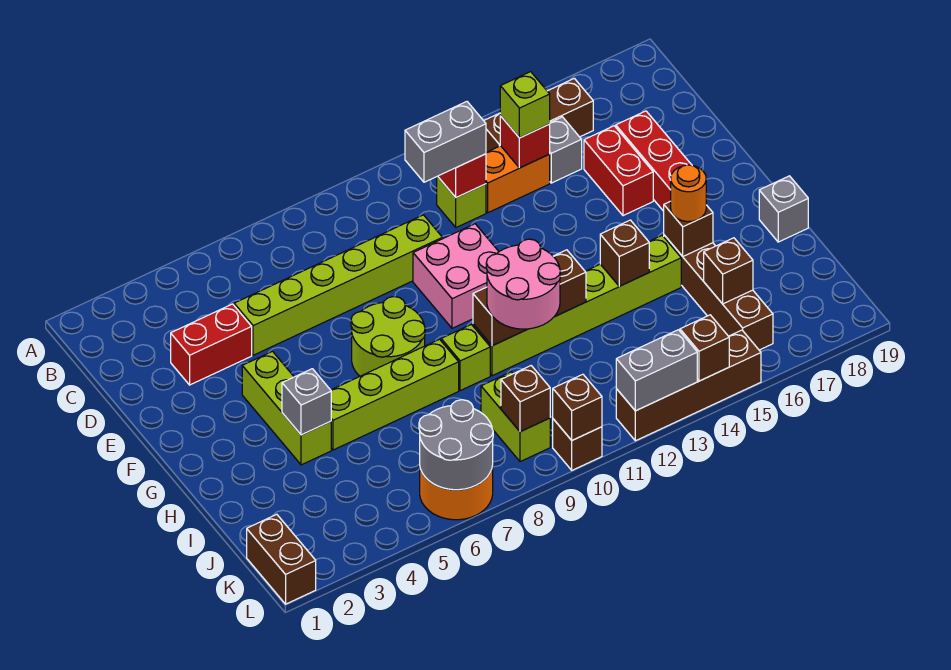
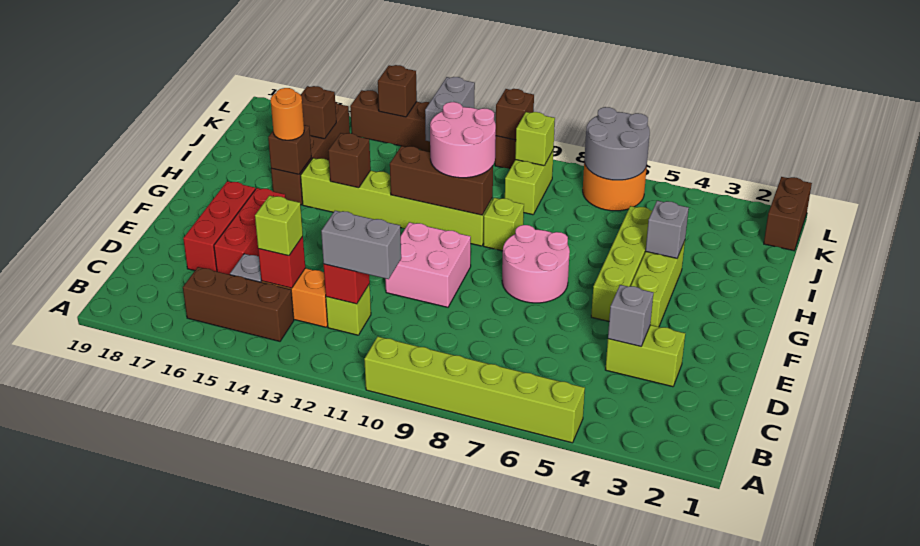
red 1x2 brick [171,304,252,385] -> lime 1x2 brick [605,325,685,387]
lime 1x6 brick [234,215,442,355] -> lime 1x6 brick moved to [364,337,585,443]
red 1x2 brick [584,126,653,216] -> red 1x3 brick [214,188,285,275]
lime 2x2 round brick [351,297,425,376] -> pink 2x2 round brick [502,225,570,303]
lime 1x4 brick [331,339,459,450] -> lime 1x4 brick turned to [591,206,652,321]
grey 1x1 brick [759,176,808,242] -> grey 1x1 brick moved to [608,285,653,346]
brown 1x1 brick [501,366,550,432] -> lime 1x1 brick [515,112,555,166]
grey 1x2 brick [616,330,697,411] -> grey 1x2 brick turned to [425,77,475,141]

